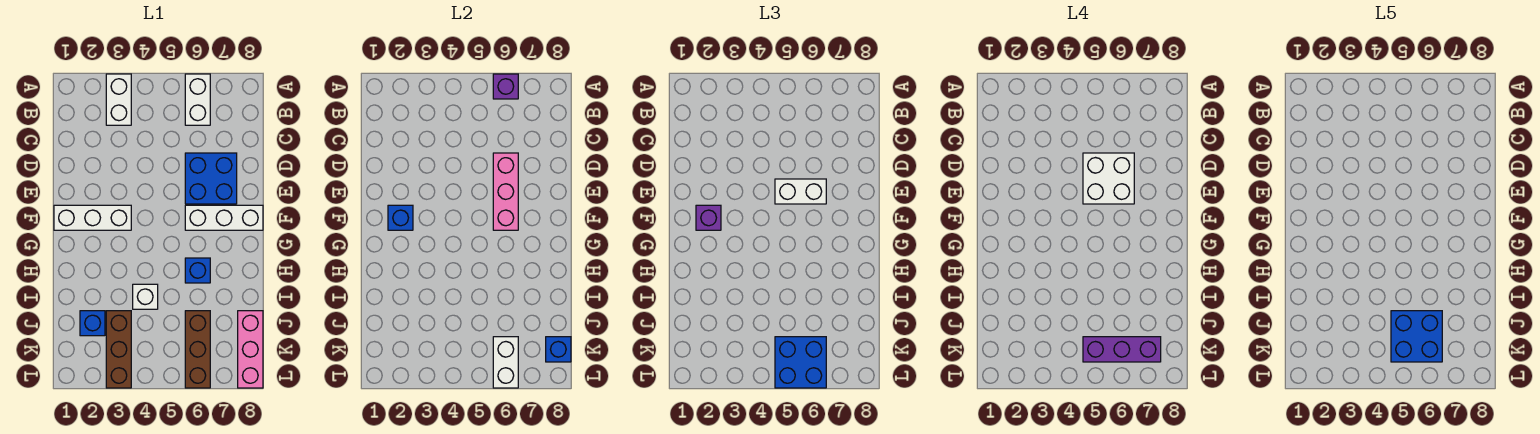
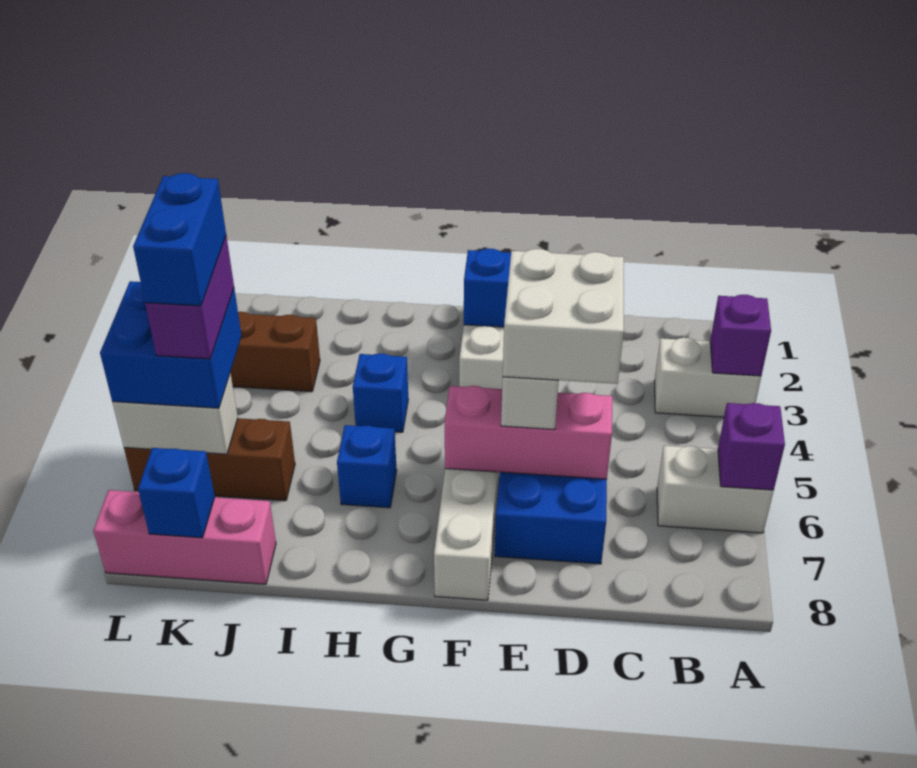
purple 1x1 brick [696,205,721,230] -> purple 1x1 brick moved to [710,295,771,376]
white 1x1 brick [133,284,158,309] -> none
blue 1x1 brick [80,311,105,336] -> blue 1x1 brick moved to [353,353,408,432]
blue 2x2 brick [1391,311,1442,362] -> blue 1x2 brick [133,173,226,306]
purple 1x3 brick [1083,337,1161,362] -> purple 1x2 brick [145,236,234,359]

